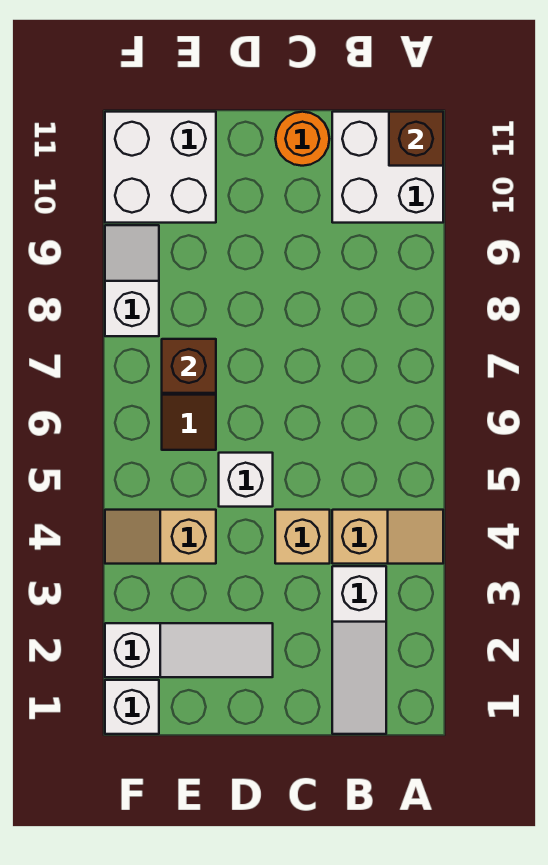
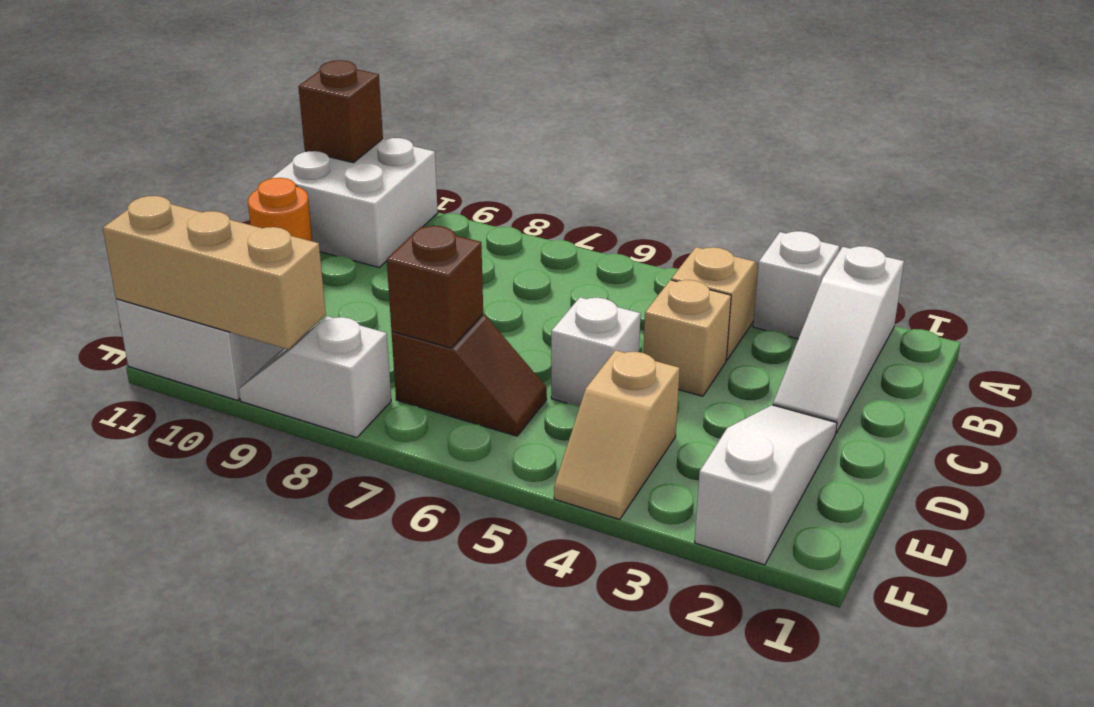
white 1x3 slope [332,566,386,734] -> white 1x3 slope turned to [773,246,904,433]
white 1x1 brick [105,680,159,734] -> white 1x1 brick moved to [753,231,839,339]
none -> tan 1x3 brick [103,196,326,349]

